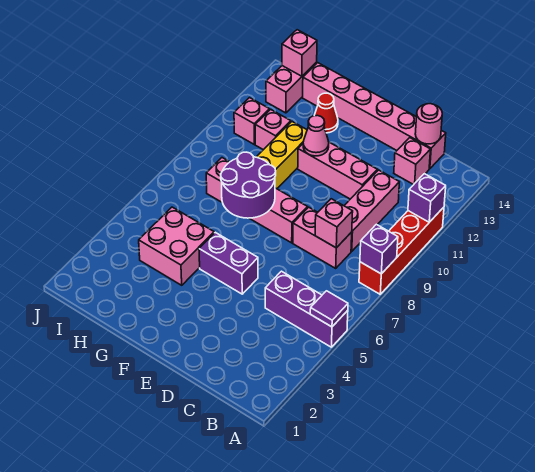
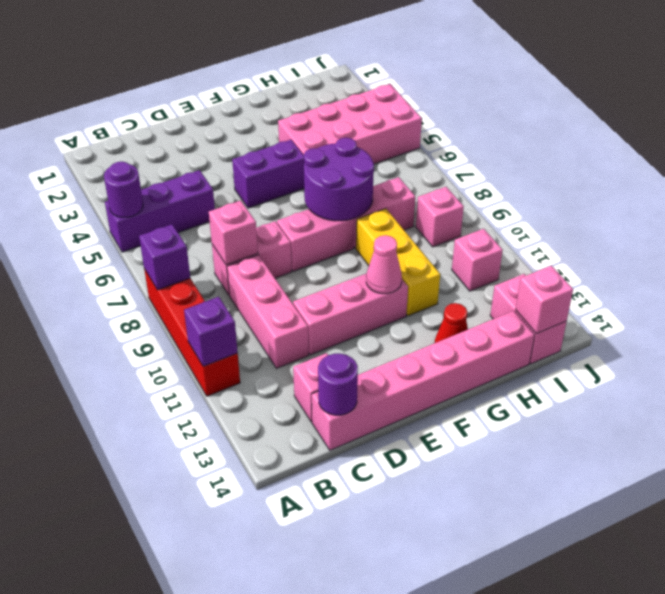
purple 1x1 tile [310,291,348,327] -> purple 1x1 round brick [104,162,143,218]
pink 1x1 round brick [415,104,442,144] -> purple 1x1 round brick [318,353,358,415]
pink 2x2 brick [139,207,214,285] -> pink 2x4 brick [278,84,422,164]
pink 1x1 brick [255,109,291,150] -> pink 1x1 brick moved to [416,187,464,247]

